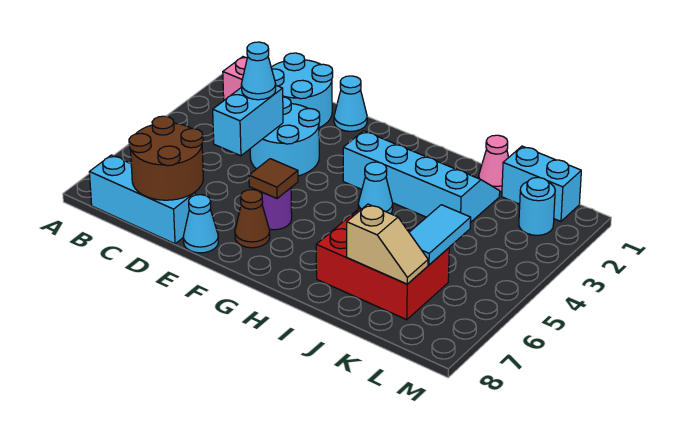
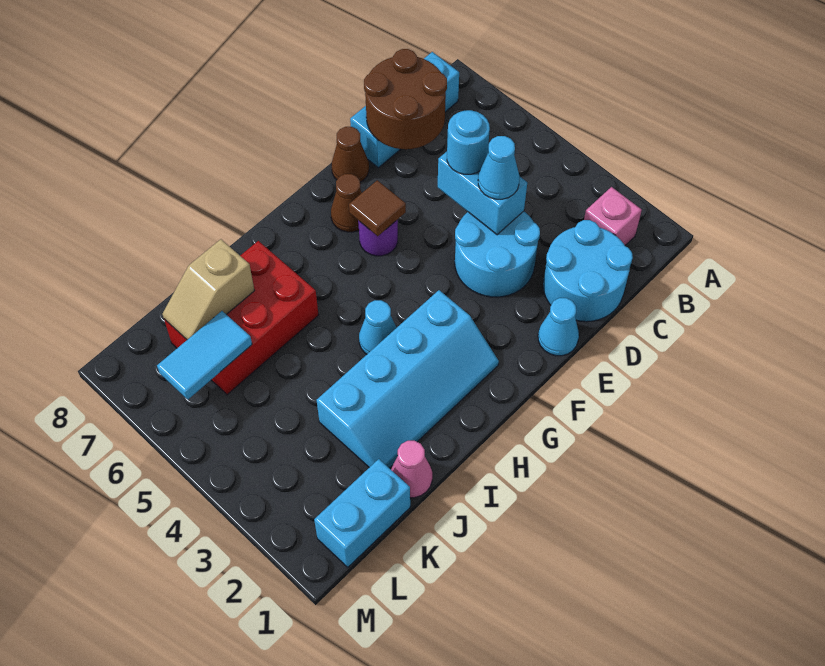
cyan 1x1 cone [183,195,218,253] -> brown 1x1 cone [332,127,369,182]
cyan 1x2 tile [409,205,471,265] -> cyan 1x2 tile turned to [157,311,252,399]
cyan 1x1 round brick [519,177,555,235] -> cyan 1x1 round brick moved to [447,110,490,174]

